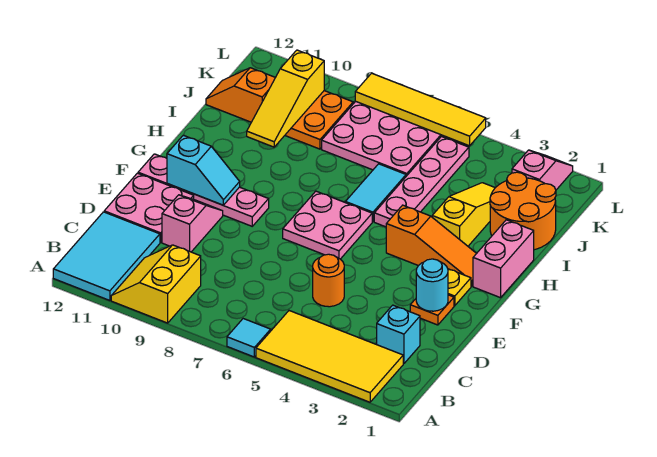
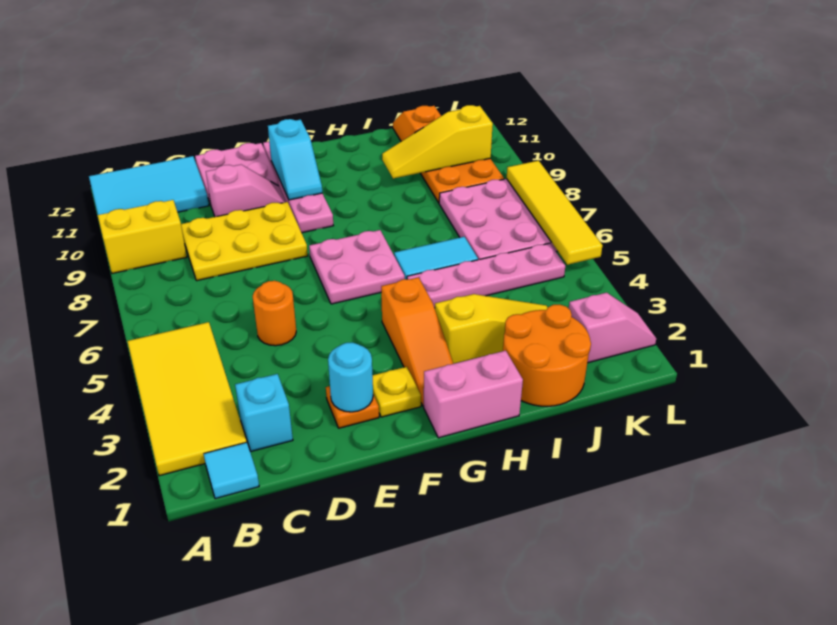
cyan 1x1 tile [227,319,271,357] -> cyan 1x1 tile moved to [204,442,259,499]
none -> yellow 2x3 plate [181,202,308,281]

